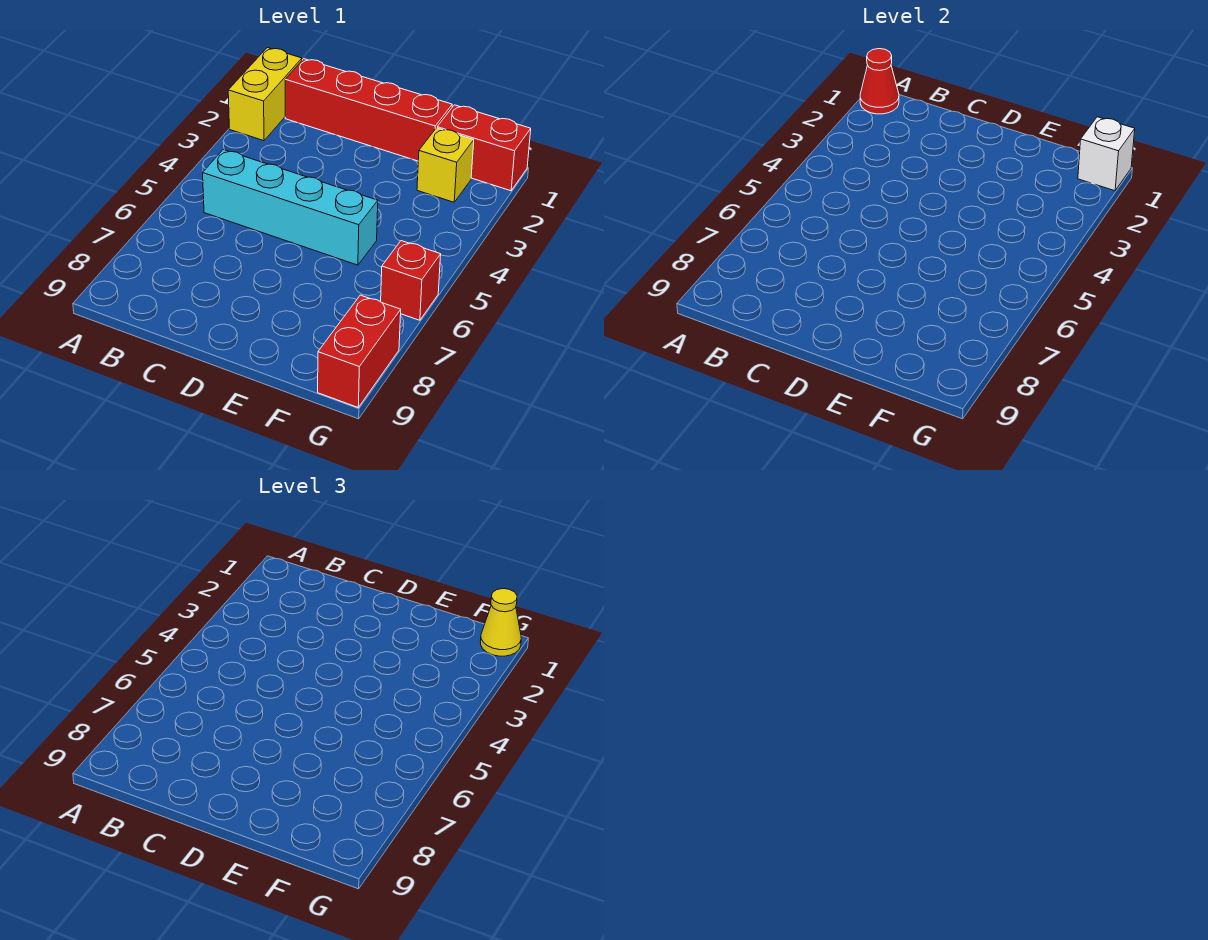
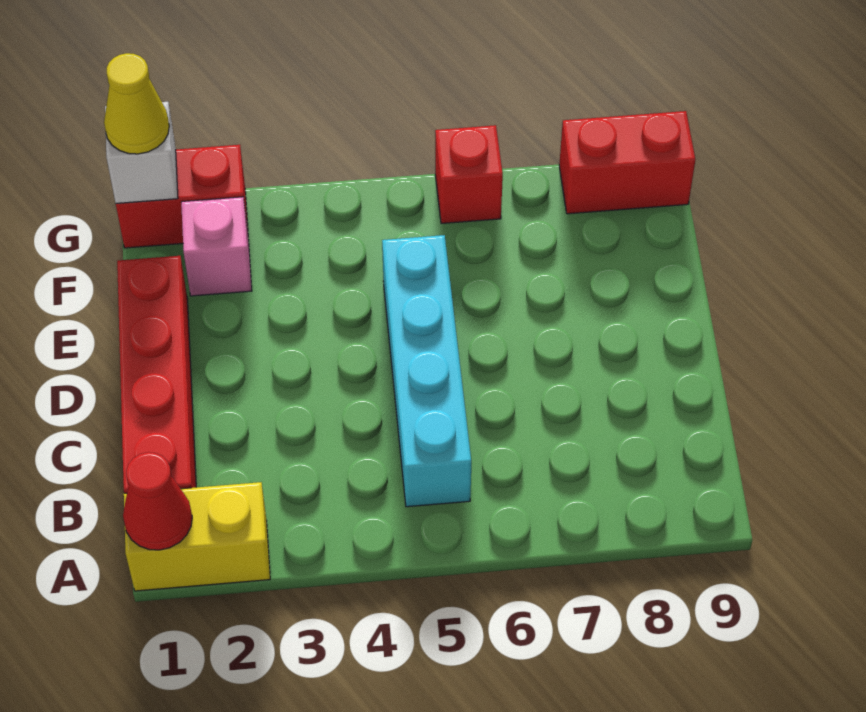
red 1x2 brick [437,105,531,191] -> red 1x2 brick turned to [116,145,248,248]
yellow 1x1 brick [417,128,474,202] -> pink 1x1 brick [181,197,252,296]

